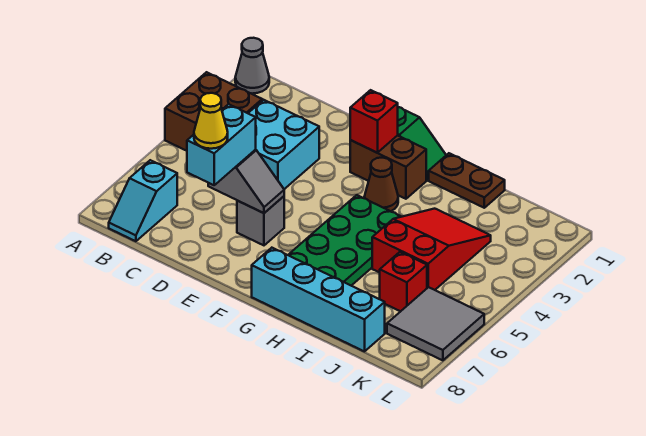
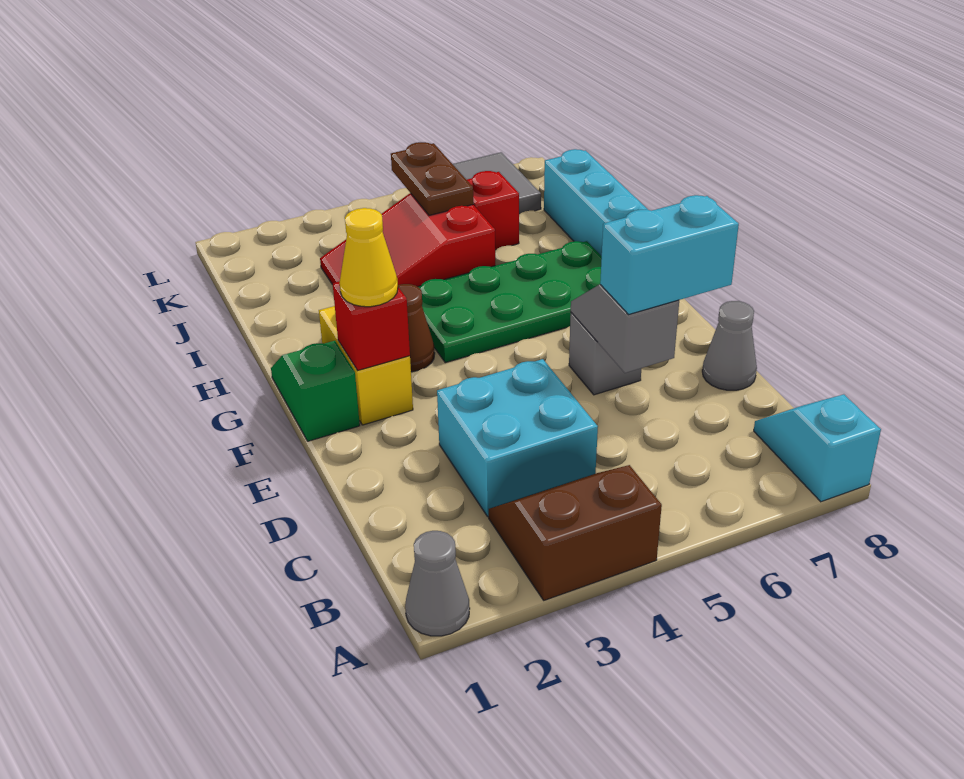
brown 2x2 brick [165,72,262,151] -> brown 2x2 slope [489,465,662,600]
cyan 1x2 slope [109,160,177,241] -> cyan 1x2 slope turned to [754,394,881,502]
yellow 1x1 cone [194,93,228,149] -> yellow 1x1 cone moved to [340,208,398,307]
none -> grey 1x1 cone [702,301,757,390]
brown 1x2 brick [350,135,426,199] -> yellow 1x2 brick [319,306,413,425]
brown 1x2 plate [429,153,505,208] -> brown 1x2 plate moved to [391,142,473,215]

